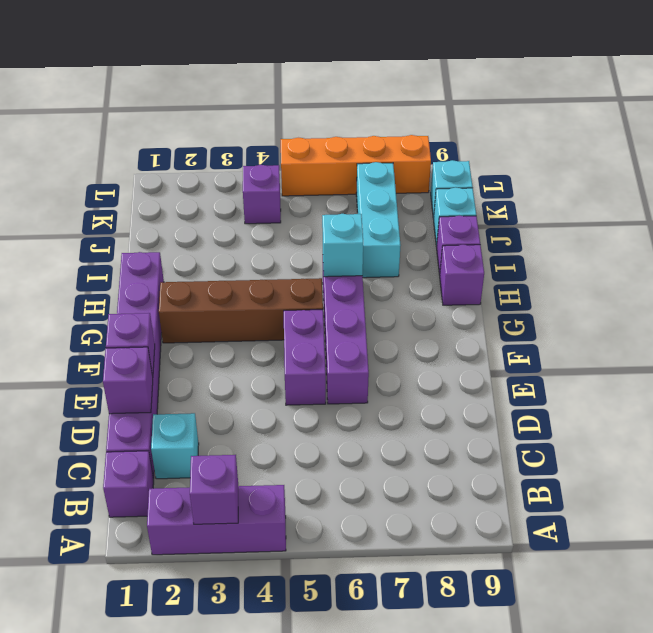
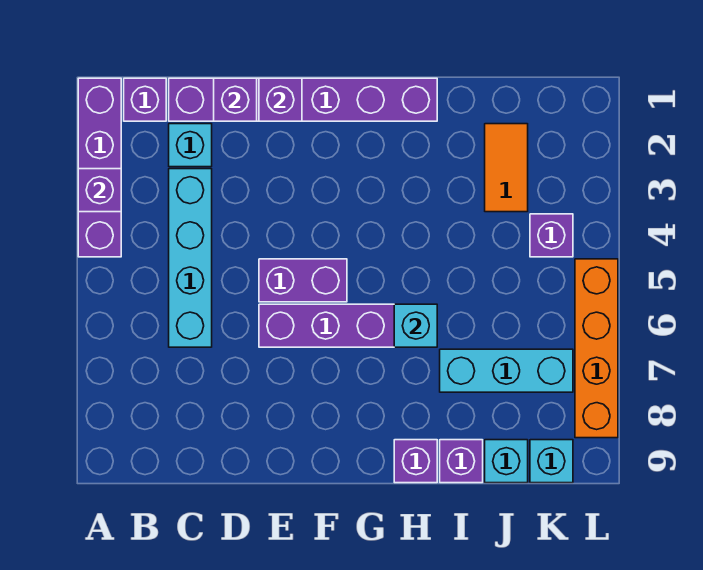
purple 1x3 brick [147,485,286,555] -> purple 1x4 brick [78,78,121,257]
none -> cyan 1x4 brick [169,169,212,347]
brown 1x4 brick [159,278,323,343] -> none
none -> orange 1x2 tile [485,124,528,212]

